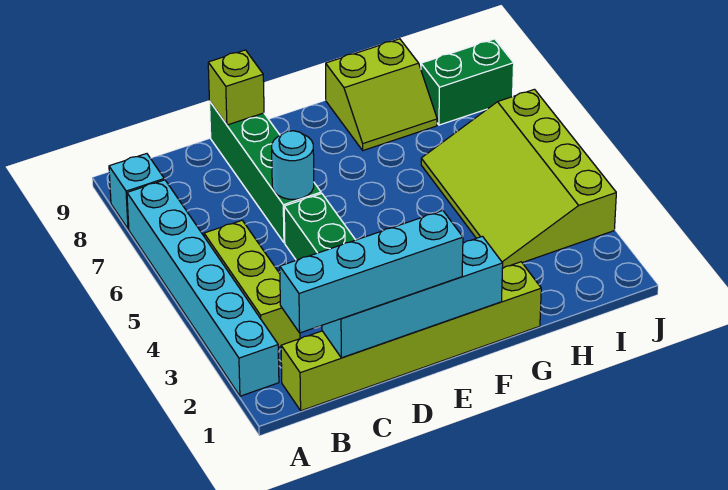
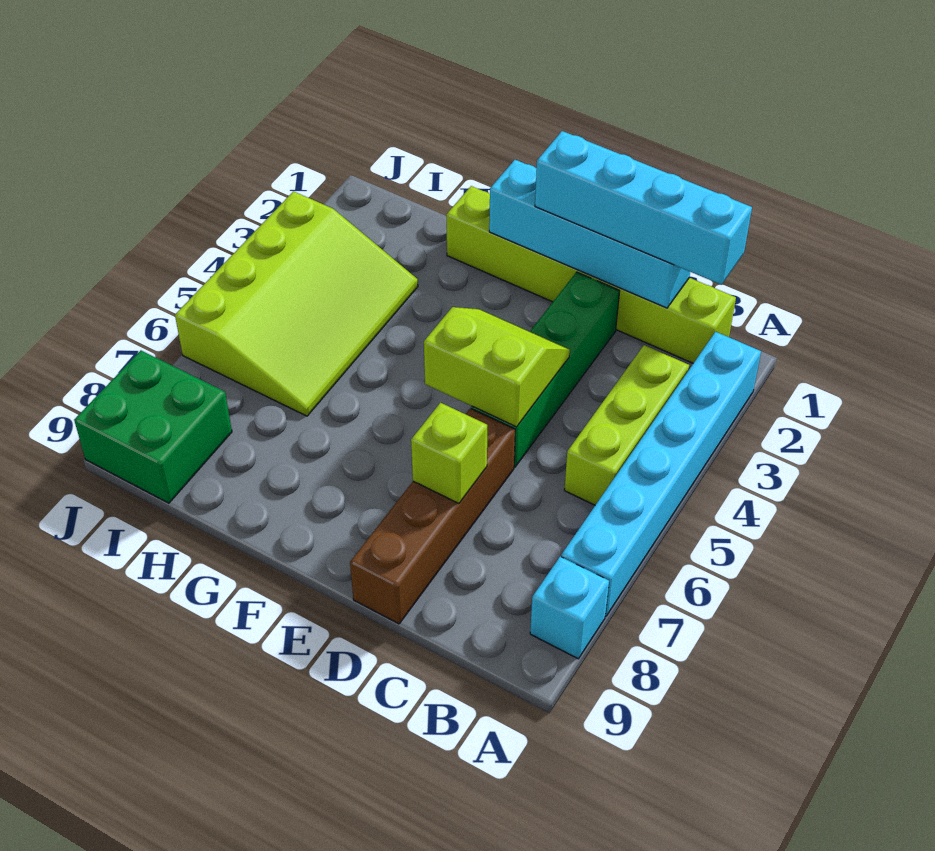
green 1x4 brick [210,102,321,243] -> brown 1x4 brick [350,408,515,624]
cyan 1x1 round brick [272,131,314,199] -> none
lime 1x1 brick [208,50,264,125] -> lime 1x1 brick moved to [411,403,487,503]
lime 2x2 slope [326,39,437,150] -> lime 2x2 slope moved to [424,307,570,427]
green 1x2 brick [421,39,514,125] -> green 2x2 brick [74,351,232,503]

